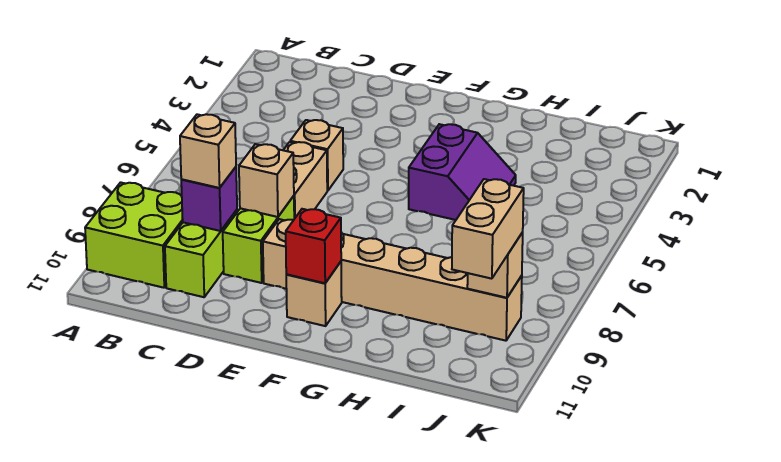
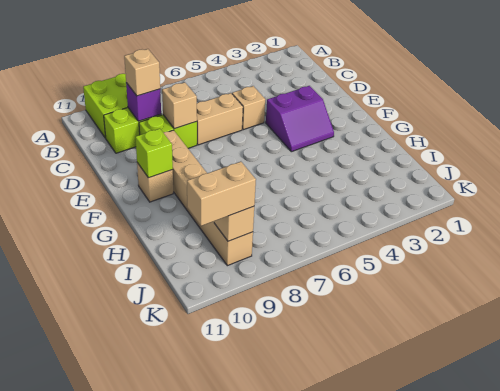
red 1x1 brick [286,209,341,283] -> lime 1x1 brick [135,129,173,178]
purple 2x2 slope [409,124,516,220] -> purple 2x2 slope moved to [266,86,334,152]

